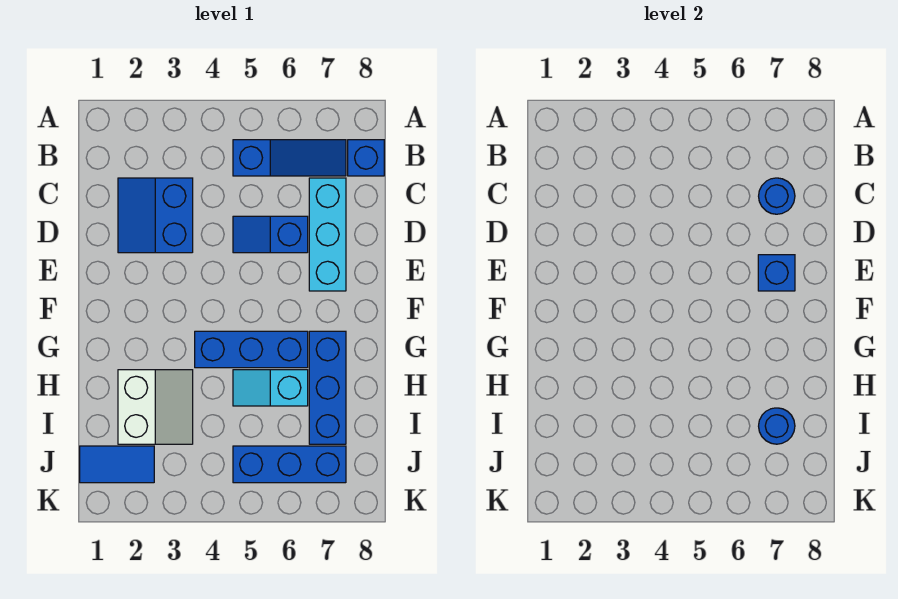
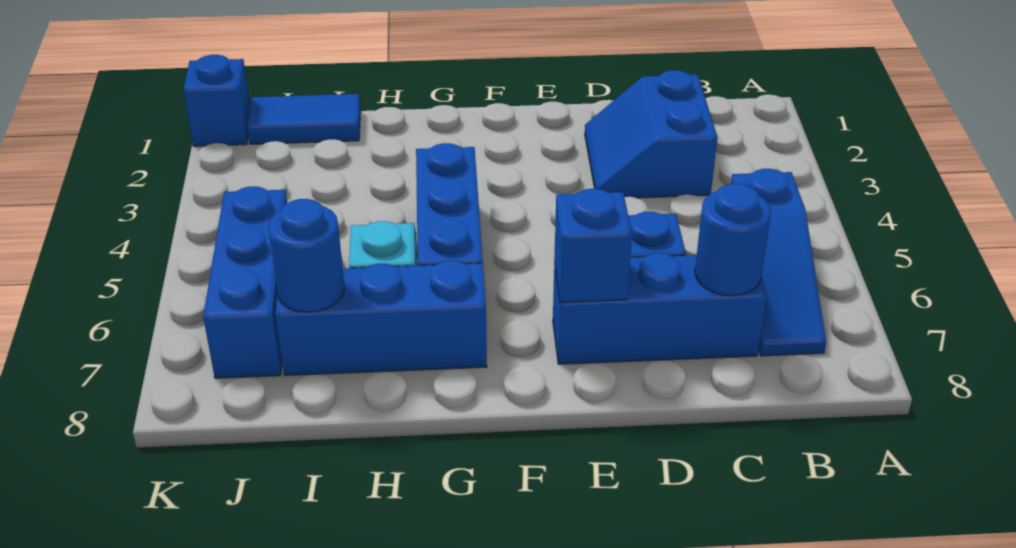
blue 1x1 brick [348,140,384,176] -> blue 1x1 brick moved to [183,55,250,146]
blue 2x2 slope [118,178,193,253] -> blue 2x2 slope turned to [585,70,718,198]
cyan 1x3 brick [309,178,346,291] -> blue 1x3 brick [553,253,767,364]
white 2x2 slope [118,370,193,444] -> none
blue 1x2 tile [80,446,154,483] -> blue 1x2 tile turned to [247,94,361,144]

